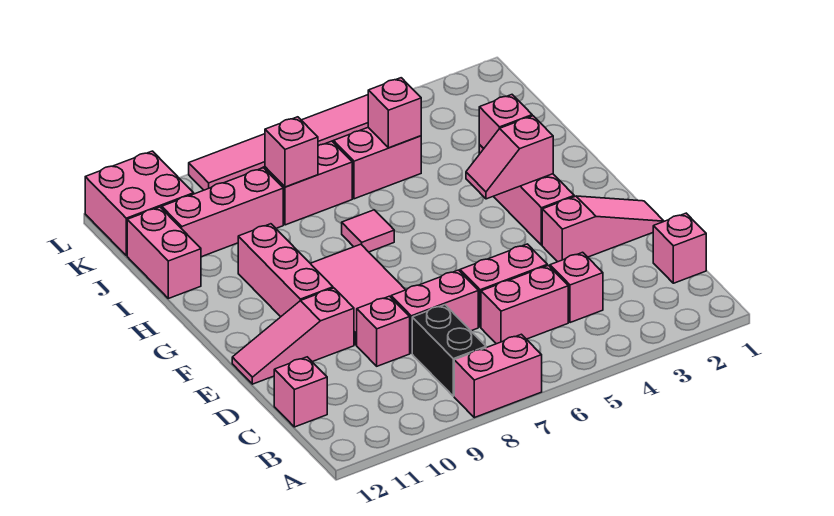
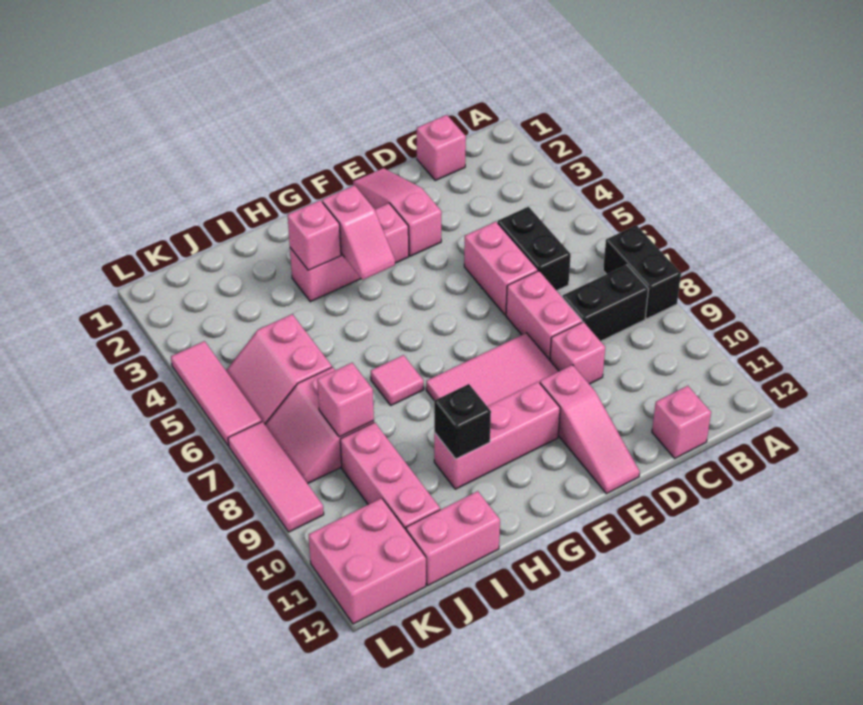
pink 1x2 brick [454,334,542,418] -> black 1x2 brick [603,225,681,319]
pink 1x1 brick [550,252,603,323] -> none
pink 1x2 brick [481,265,568,344] -> black 1x2 brick [498,207,571,291]
none -> black 1x1 brick [434,384,491,459]
pink 1x1 brick [368,78,421,148] -> none

